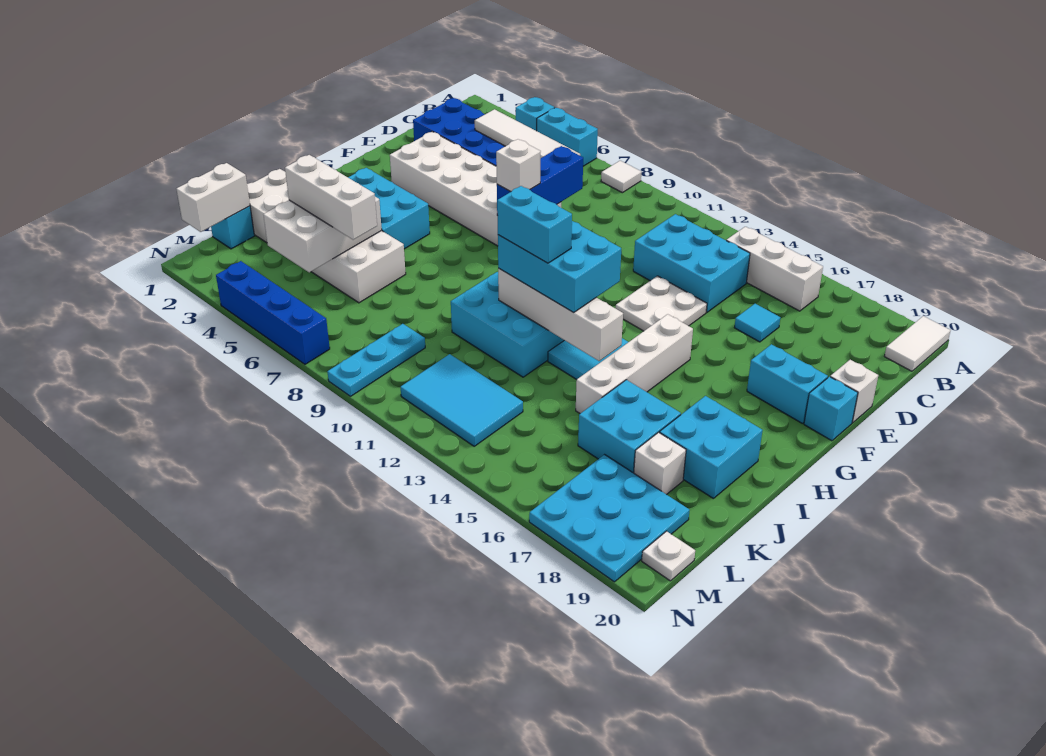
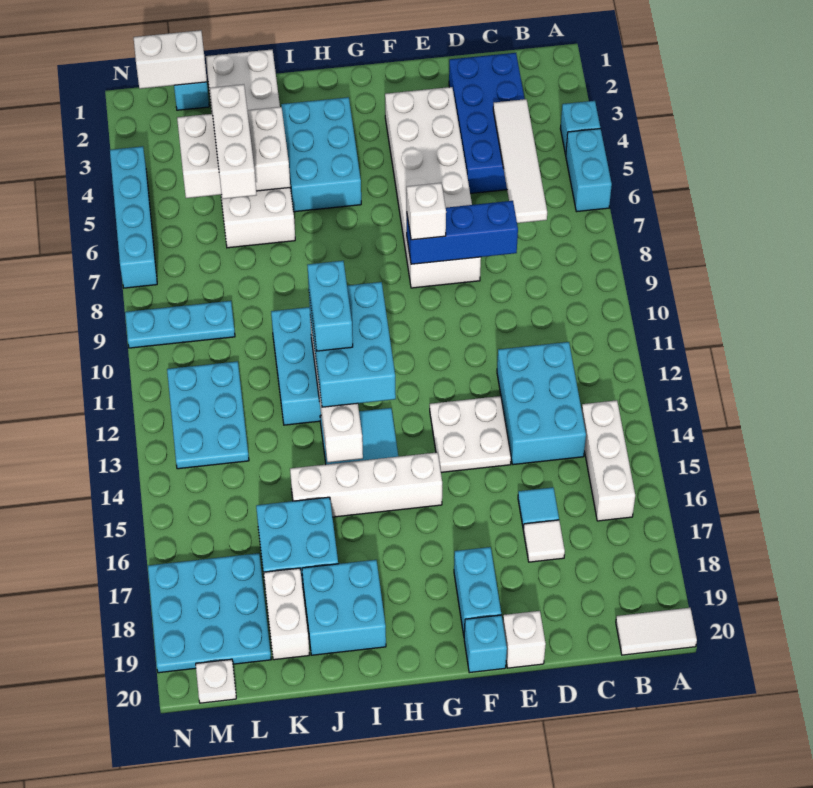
white 1x1 tile [601,161,641,193] -> white 1x1 tile moved to [523,520,565,562]
white 1x1 brick [634,432,686,495] -> white 1x2 brick [264,568,309,660]
cyan 2x3 tile [401,354,523,446] -> cyan 2x3 plate [167,361,249,469]
blue 1x4 brick [216,261,330,364] -> cyan 1x4 brick [110,146,157,288]

